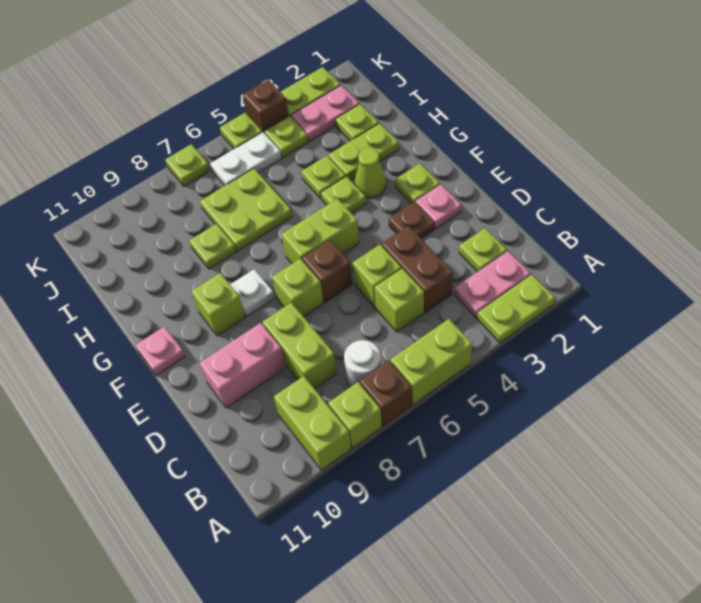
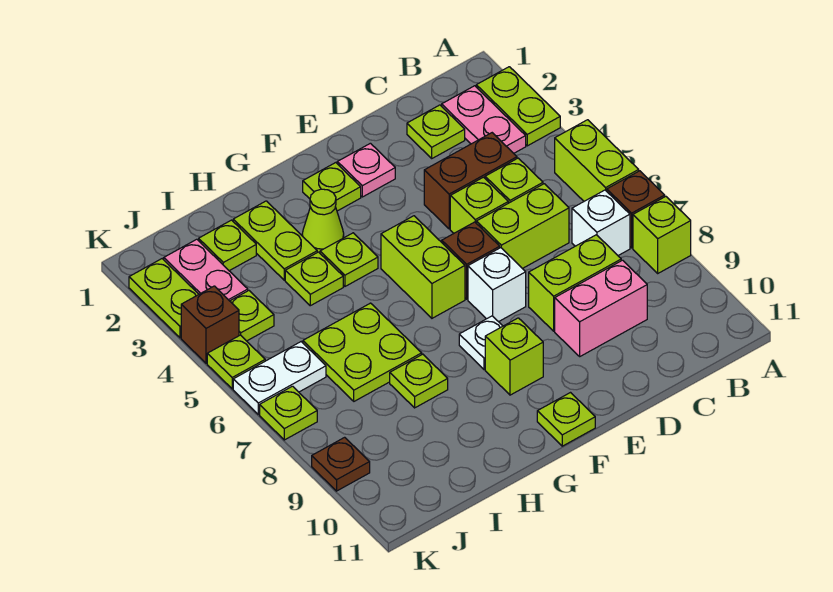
lime 1x2 brick [274,376,351,470] -> lime 1x2 brick moved to [477,184,569,269]
white 1x1 round brick [344,340,381,387] -> white 1x1 brick [572,190,630,255]
pink 1x2 brick [199,323,286,408] -> pink 1x2 brick turned to [555,260,647,356]
brown 1x1 plate [389,202,435,239] -> brown 1x1 plate moved to [312,437,370,491]
lime 1x1 brick [272,259,324,317] -> white 1x1 brick [468,248,526,322]
pink 1x1 plate [135,326,185,376] -> lime 1x1 plate [537,393,595,446]
white 1x2 plate [210,132,282,186] -> white 1x2 plate turned to [233,342,326,414]

